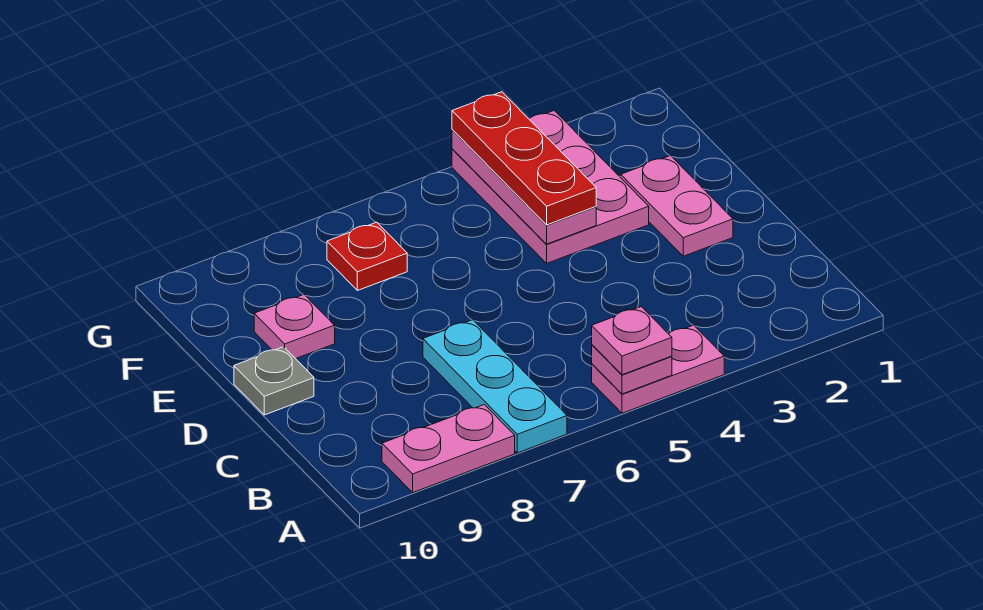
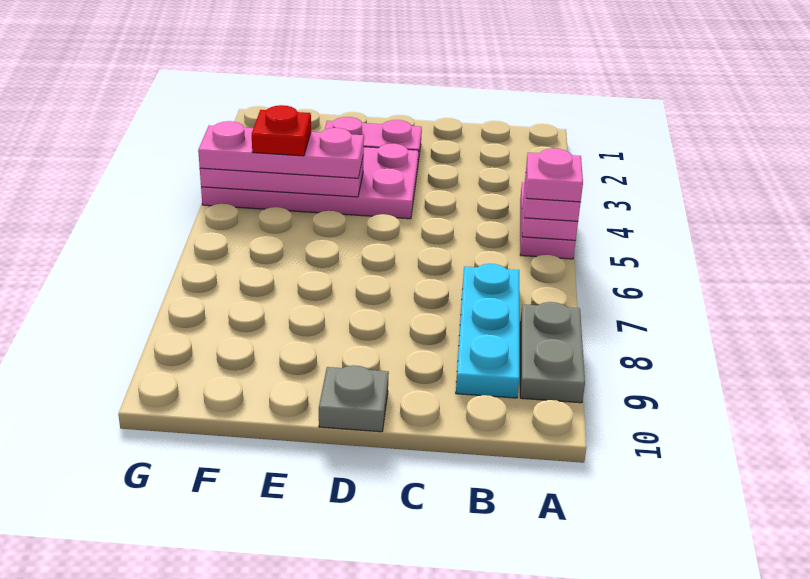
cyan 1x3 plate [423,320,567,453] -> cyan 1x3 plate turned to [456,264,519,398]
pink 1x2 plate [382,405,515,492] -> grey 1x2 plate [520,302,585,403]
pink 2x3 plate [452,111,649,263] -> pink 2x4 plate [201,144,419,219]
red 1x3 plate [452,92,596,225] -> pink 1x3 plate [198,121,364,178]
pink 1x1 plate [254,294,335,359] -> pink 1x1 plate moved to [526,148,583,202]
red 1x1 plate [327,222,407,291] -> red 1x1 plate moved to [252,105,311,156]

